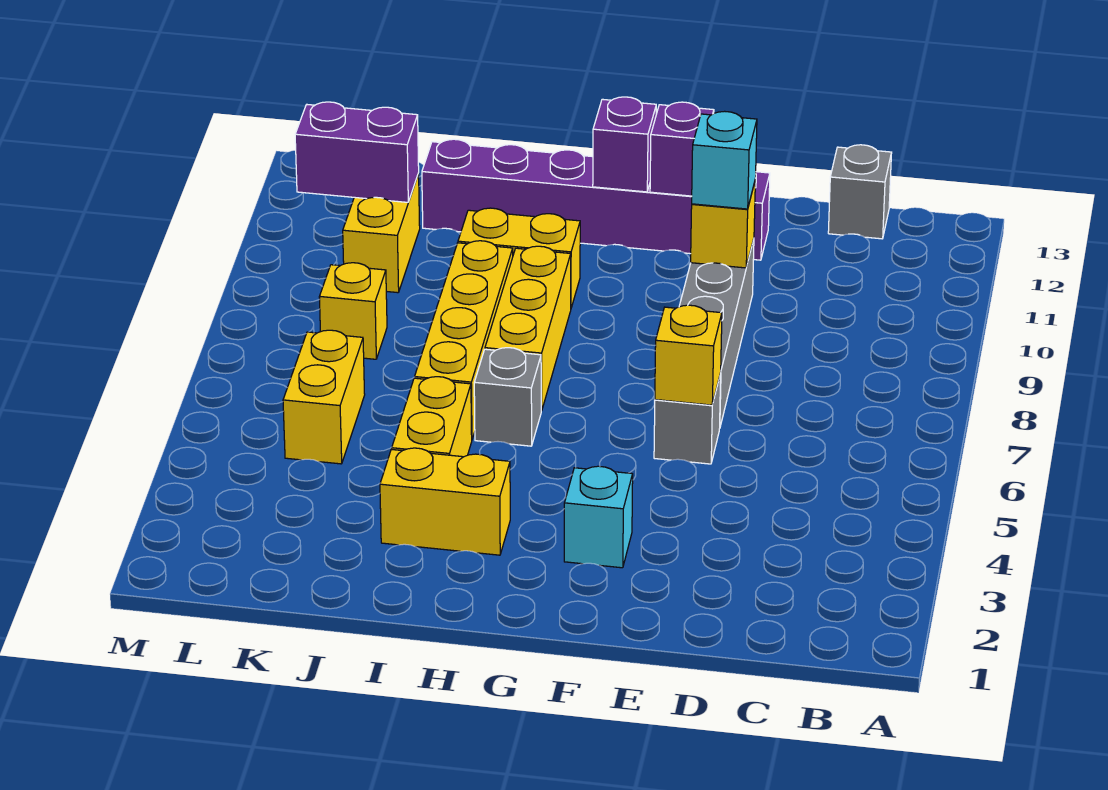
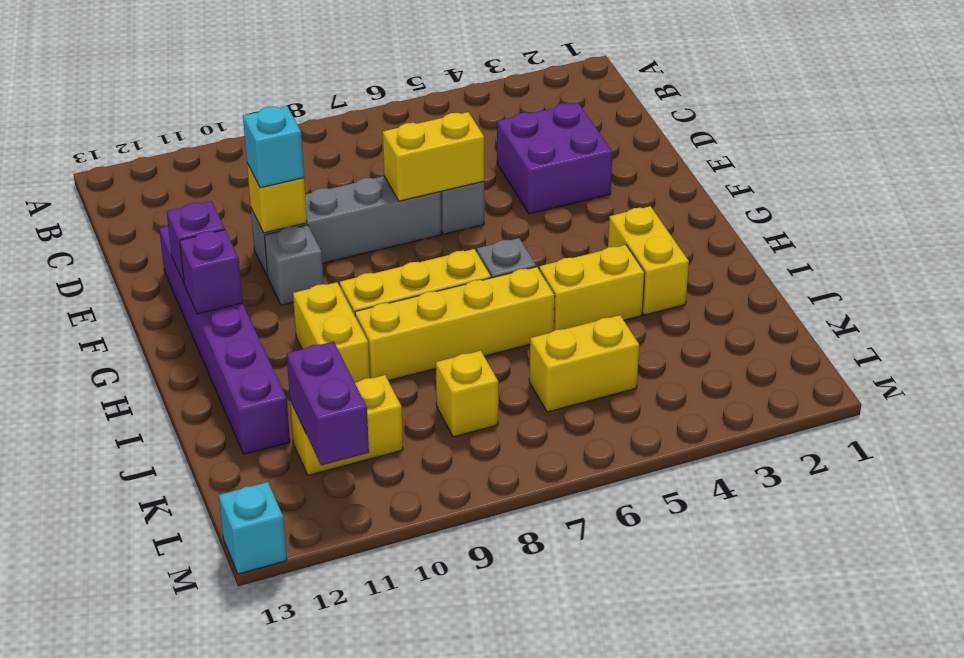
grey 1x1 brick [828,145,892,239] -> grey 1x1 brick moved to [264,225,324,305]
none -> purple 2x2 brick [497,103,612,214]
yellow 1x1 brick [655,305,722,405] -> yellow 1x2 brick [383,112,484,201]
cyan 1x1 brick [564,466,633,568] -> cyan 1x1 brick moved to [219,482,287,574]

